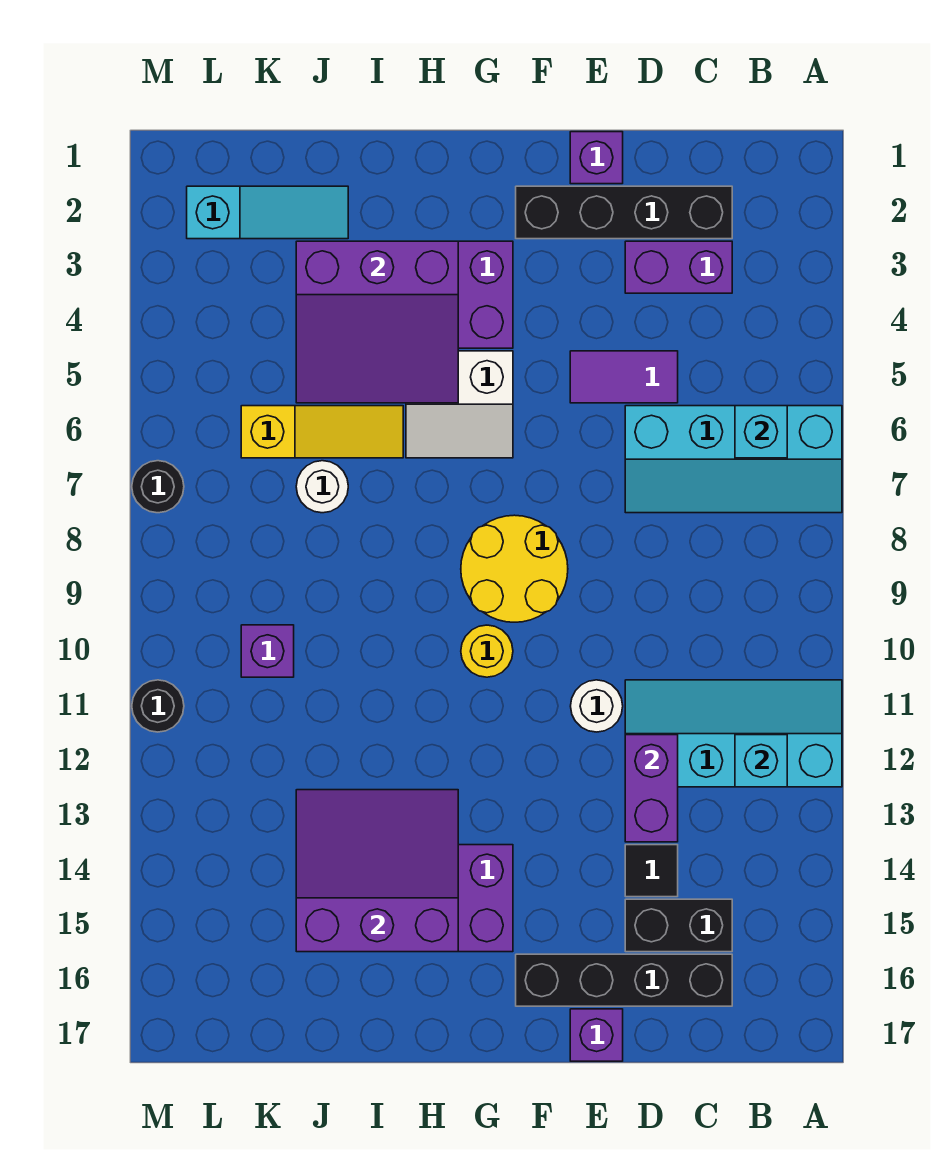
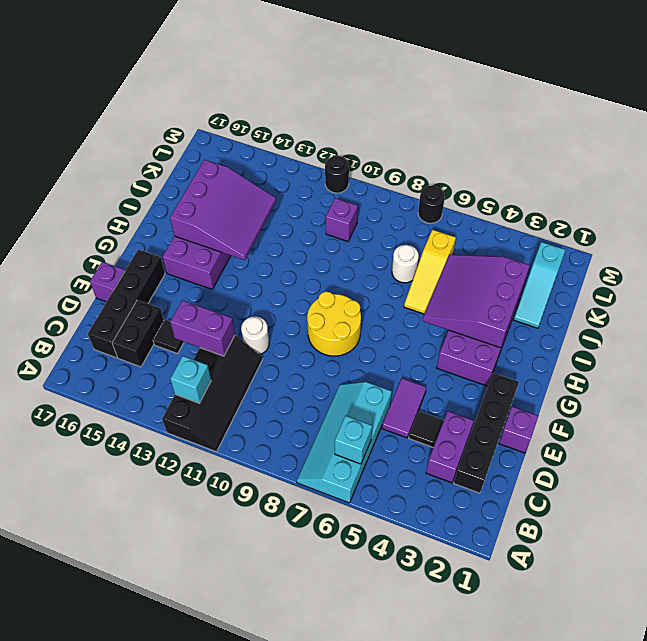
cyan 2x4 slope [625,680,842,787] -> black 2x4 slope [162,335,262,452]
none -> black 1x1 tile [409,411,444,448]
white 2x2 slope [406,351,513,458] -> none
yellow 1x1 round brick [461,625,513,677] -> none

